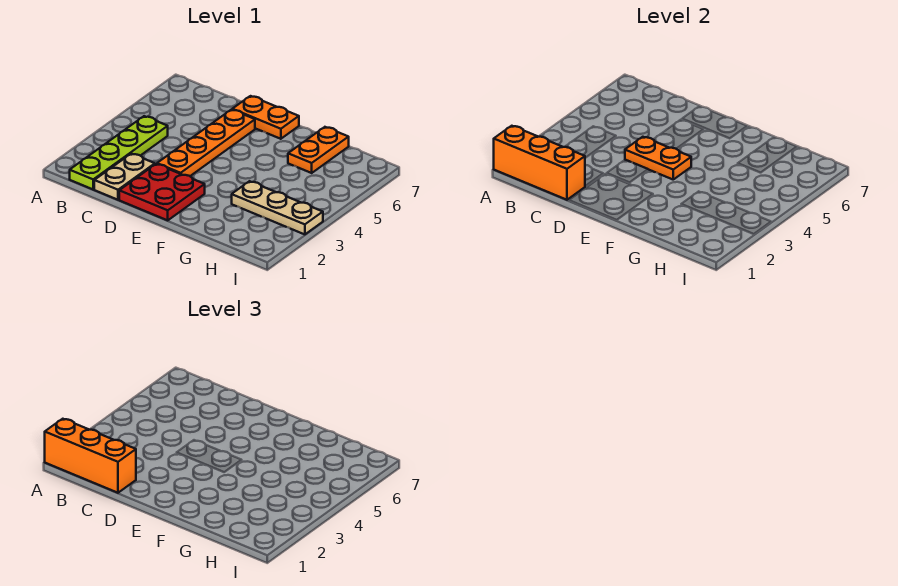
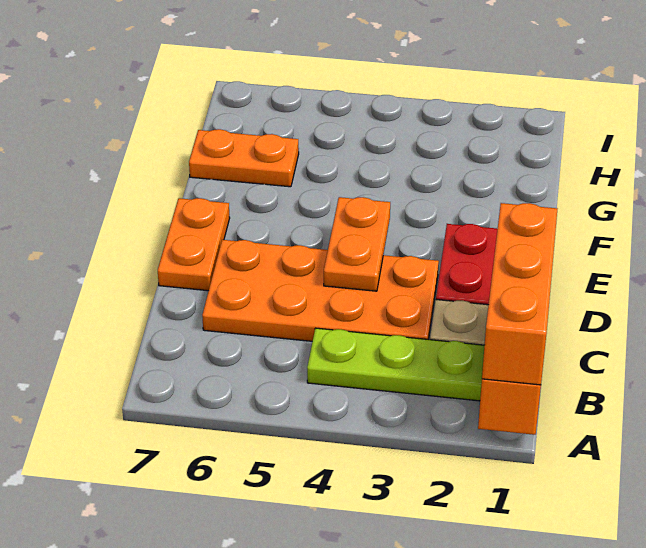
orange 1x4 plate [157,110,255,176] -> orange 2x4 plate [202,240,439,341]
tan 1x3 plate [232,181,323,234] -> none

